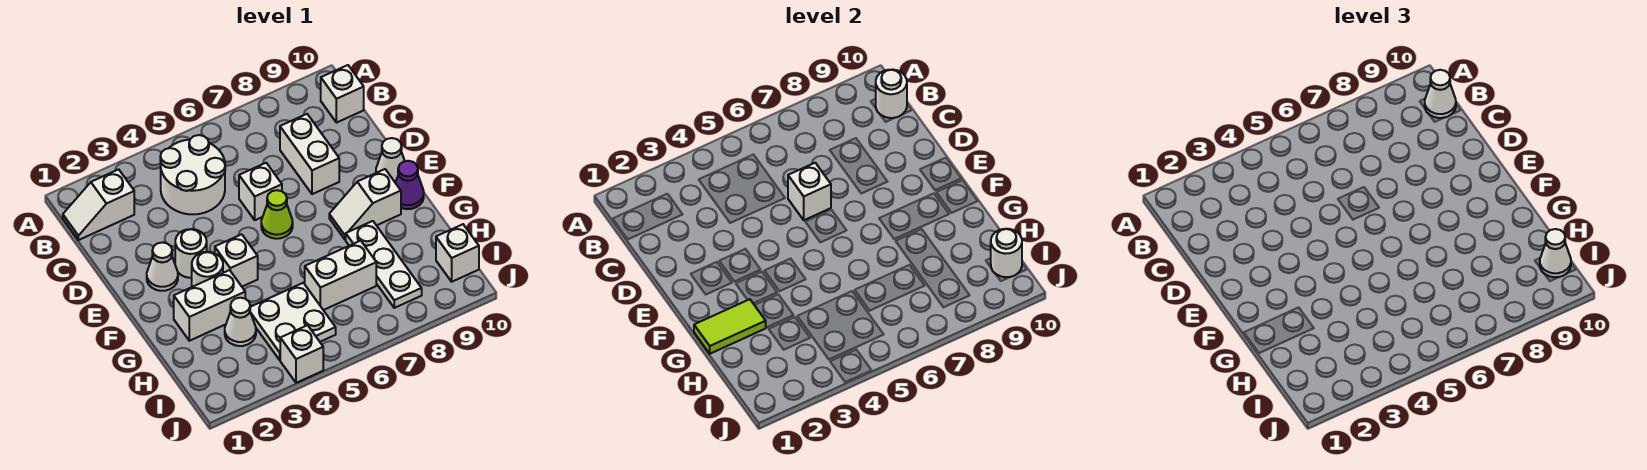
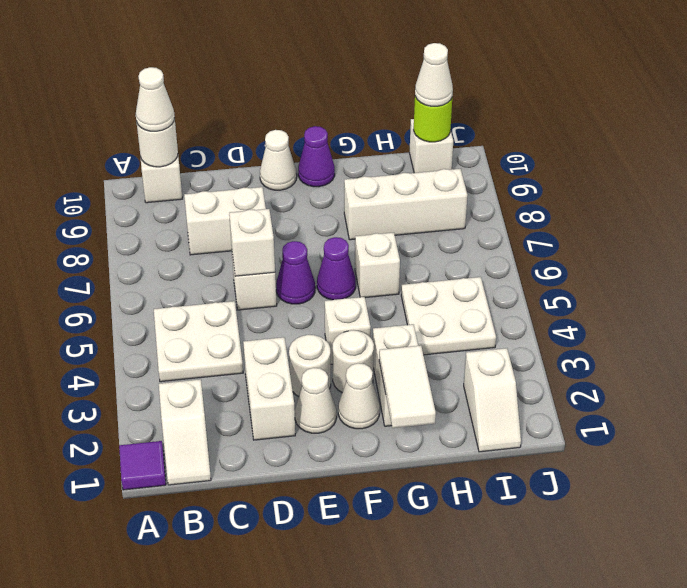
none -> purple 1x1 tile [119,441,166,490]
white 2x2 round brick [160,135,225,214] -> white 2x2 plate [154,301,243,382]
lime 1x1 cone [261,190,293,239] -> purple 1x1 cone [276,241,315,304]
none -> purple 1x1 cone [317,237,356,300]
white 1x2 slope [329,169,401,240] -> white 1x2 slope moved to [464,348,521,452]
lime 1x2 tile [694,299,766,354] -> white 1x2 tile [379,345,436,428]
white 1x3 plate [346,221,422,308] -> white 1x3 brick [344,169,467,240]
white 1x1 cone [225,298,256,346] -> white 1x1 cone moved to [338,363,380,429]
white 1x2 brick [305,241,376,310] -> white 1x2 brick moved to [243,337,295,440]
white 1x1 round brick [991,229,1022,277] -> lime 1x1 round brick [414,97,452,142]
white 1x1 brick [280,325,323,383] -> white 1x1 brick moved to [355,233,400,298]

